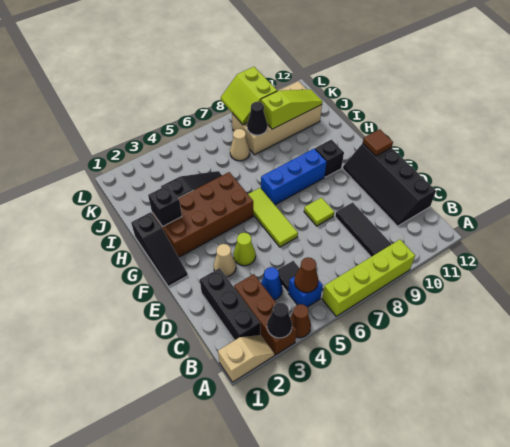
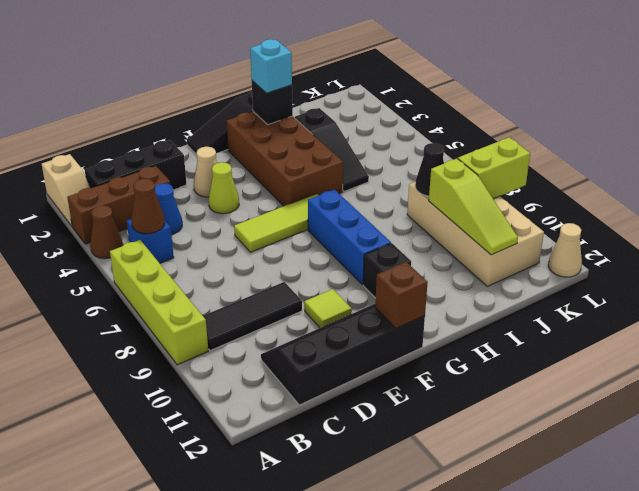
black 1x1 cone [267,303,292,338] -> none
black 1x1 tile [278,261,299,292] -> none
lime 1x1 tile [304,198,334,226] -> lime 1x1 tile moved to [304,289,352,328]
brown 1x1 tile [363,129,393,156] -> brown 1x1 brick [375,262,428,328]
none -> cyan 1x1 brick [250,39,292,93]
tan 1x1 cone [230,129,250,161] -> tan 1x1 cone moved to [548,223,582,277]

